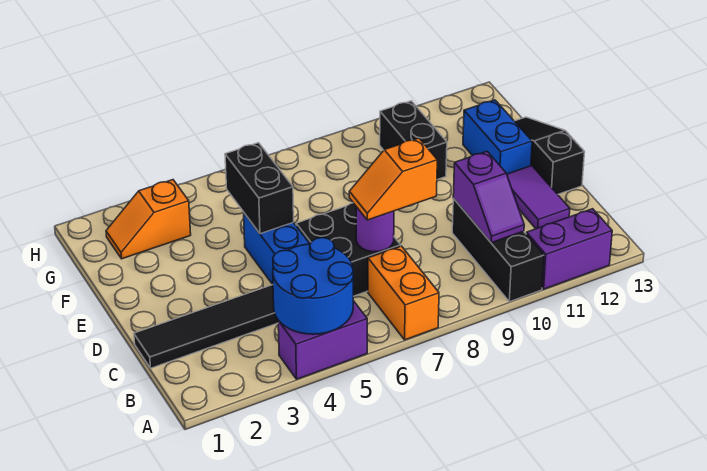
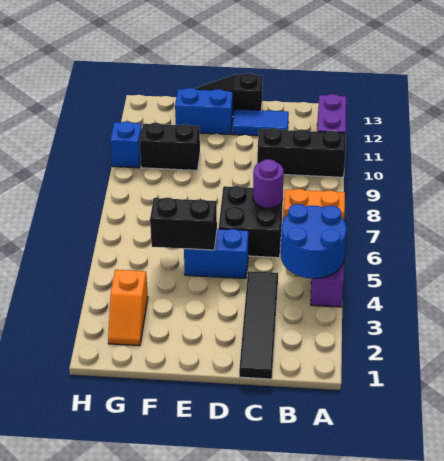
purple 1x2 slope [453,151,524,243] -> none
orange 1x2 slope [349,138,437,220] -> none
purple 1x2 tile [507,166,570,229] -> blue 1x2 tile [232,109,289,136]
none -> blue 1x1 brick [110,121,142,168]

